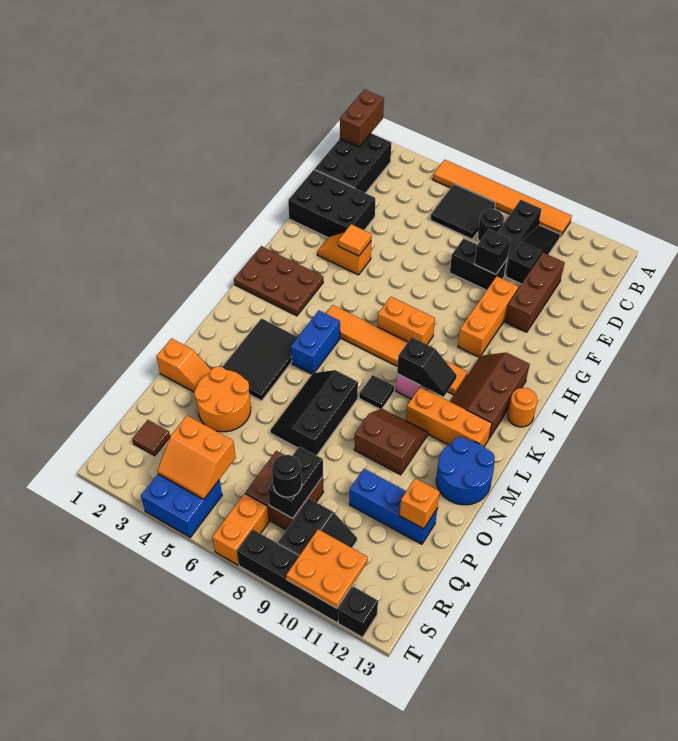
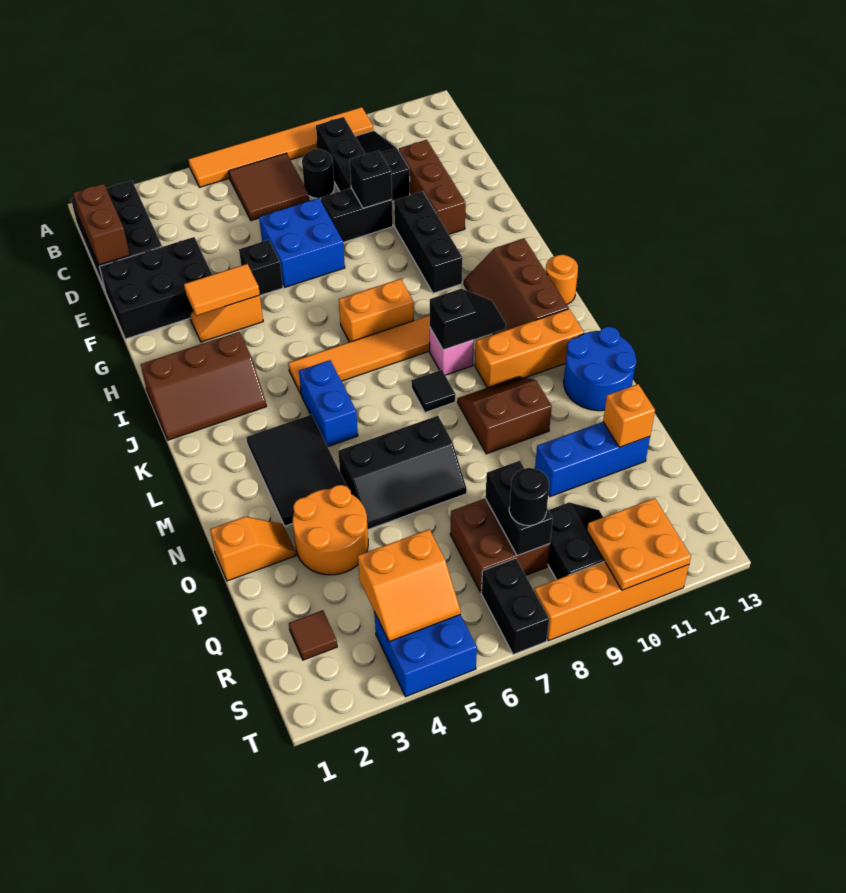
brown 1x2 brick [340,90,384,147] -> brown 1x2 brick moved to [73,183,130,265]
black 2x2 tile [431,184,495,239] -> brown 2x2 tile [229,153,309,221]
none -> blue 2x2 brick [259,198,345,287]
orange 1x3 brick [458,276,518,357] -> black 1x3 brick [394,191,462,293]
orange 1x1 tile [338,224,372,256] -> orange 1x2 tile [184,264,260,316]
brown 2x3 plate [234,246,323,316] -> brown 2x3 slope [141,332,266,440]
black 2x3 slope [270,370,358,455] -> black 2x3 slope turned to [338,416,467,530]
orange 1x2 brick [212,493,269,565] -> black 1x2 brick [481,558,549,655]
black 1x4 brick [237,529,352,623] -> orange 1x4 brick [534,561,689,641]
black 1x1 brick [338,587,378,637] -> black 1x1 brick moved to [239,240,283,295]

